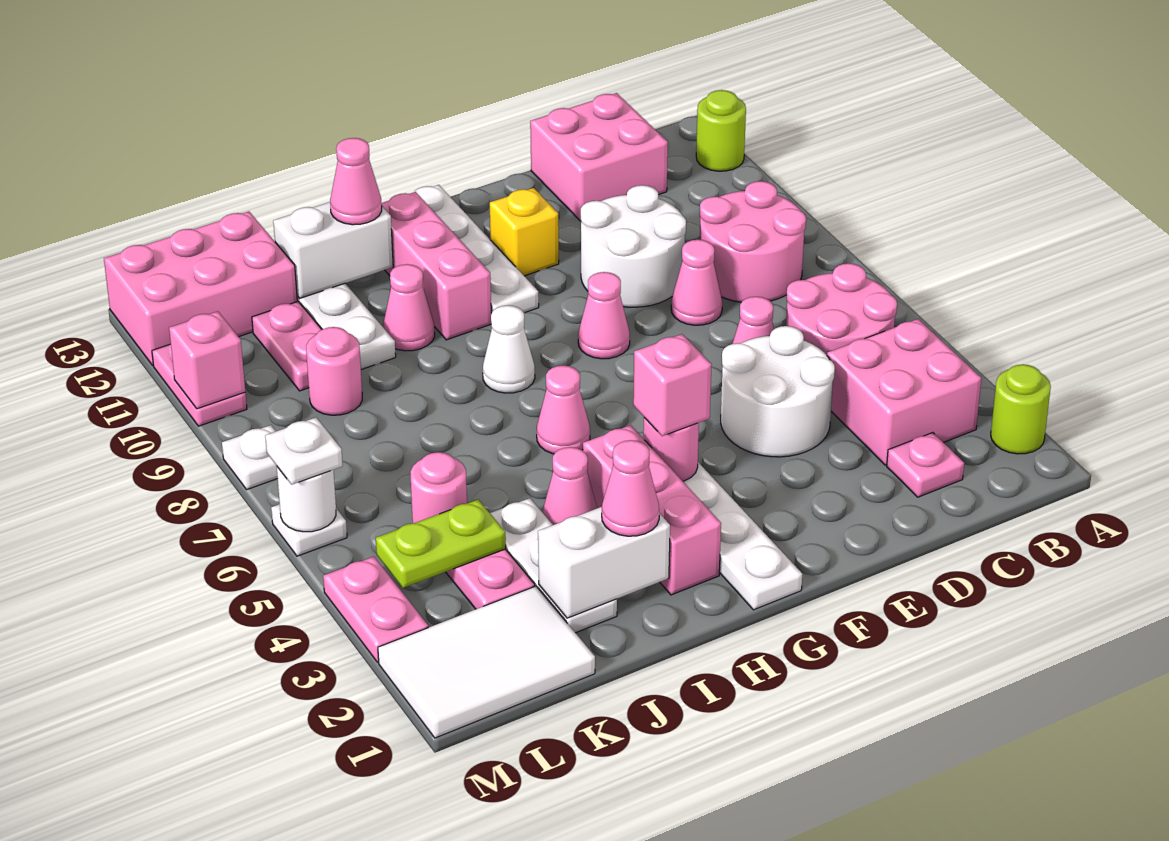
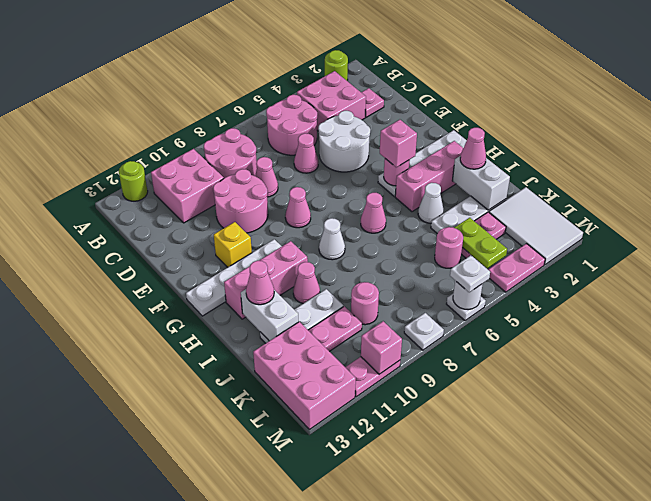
pink 2x2 brick [530,93,668,221] -> pink 2x2 brick moved to [151,149,224,223]
white 2x2 round brick [581,185,686,307] -> pink 2x2 round brick [213,169,268,233]
pink 1x1 cone [543,447,597,525] -> white 1x1 cone [418,183,444,223]

